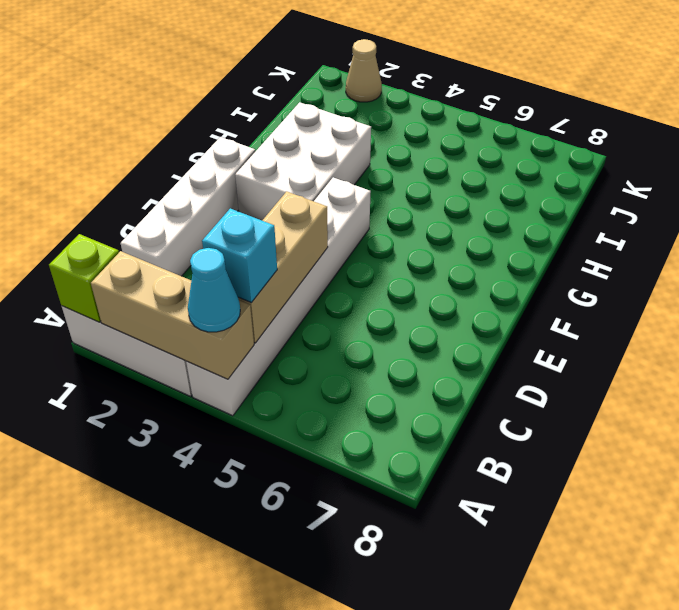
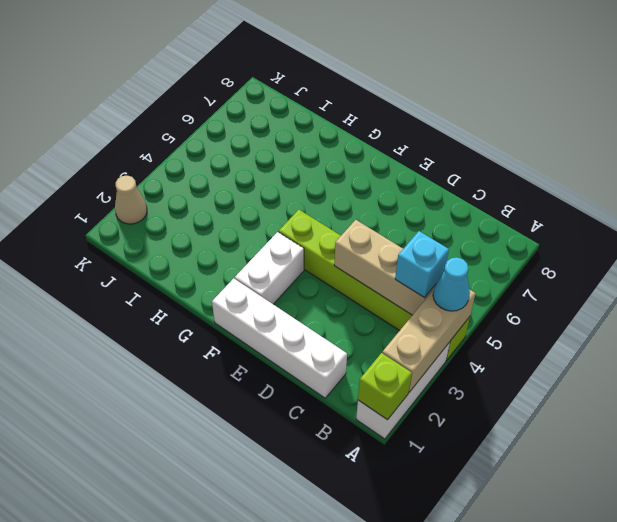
white 1x6 brick [186,177,371,416] -> lime 1x6 brick [279,210,470,361]
white 2x3 brick [235,102,371,220] -> white 1x2 brick [235,232,304,304]

